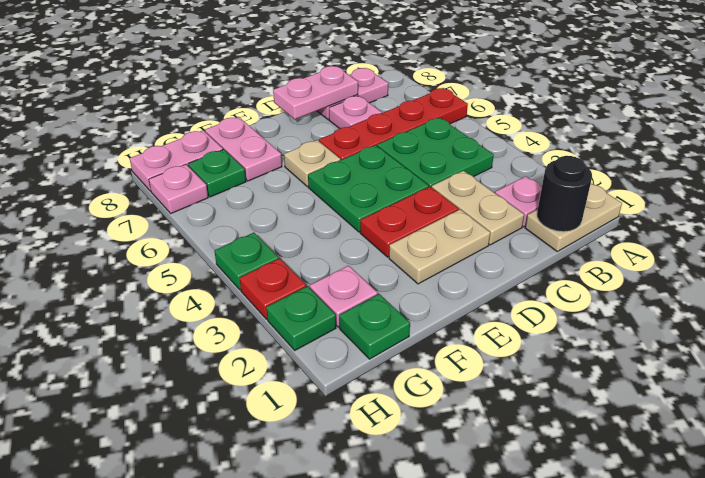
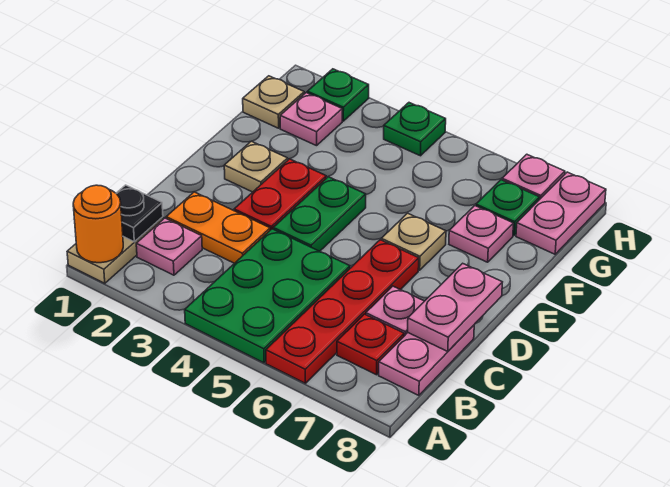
none -> orange 1x1 round brick [73,185,123,263]
black 1x1 round brick [537,156,592,232] -> black 1x1 plate [116,185,163,242]
green 2x2 plate [377,118,494,187] -> green 2x3 plate [185,229,350,363]
tan 1x2 plate [432,171,524,245] -> orange 1x2 plate [166,192,270,263]
tan 1x2 plate [389,209,490,284] -> tan 1x1 plate [224,141,288,192]
green 2x2 plate [308,145,429,232] -> green 1x2 plate [273,177,366,251]
pink 1x2 plate [205,117,282,181] -> pink 1x1 plate [449,206,514,262]
green 1x1 plate [339,294,410,359] -> tan 1x1 plate [243,76,304,128]
red 1x1 plate [240,258,306,319] -> red 1x1 plate moved to [337,314,404,375]

